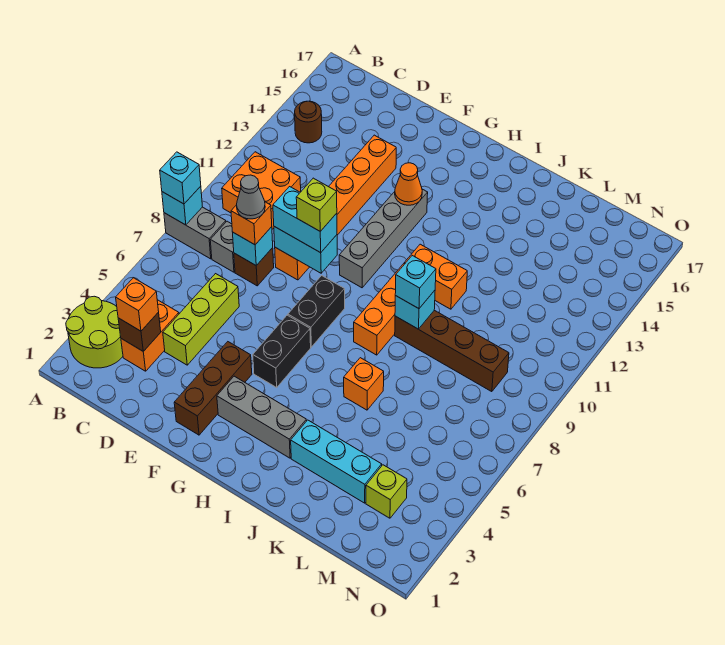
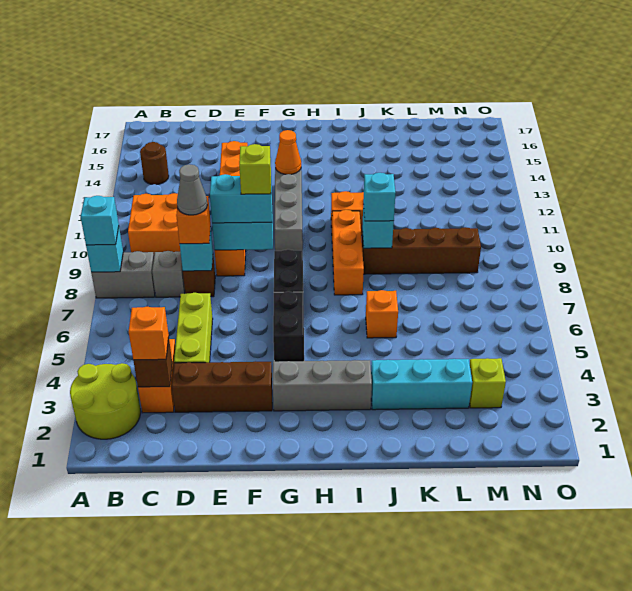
brown 1x3 brick [174,342,252,435] -> brown 1x3 brick turned to [172,361,272,412]

